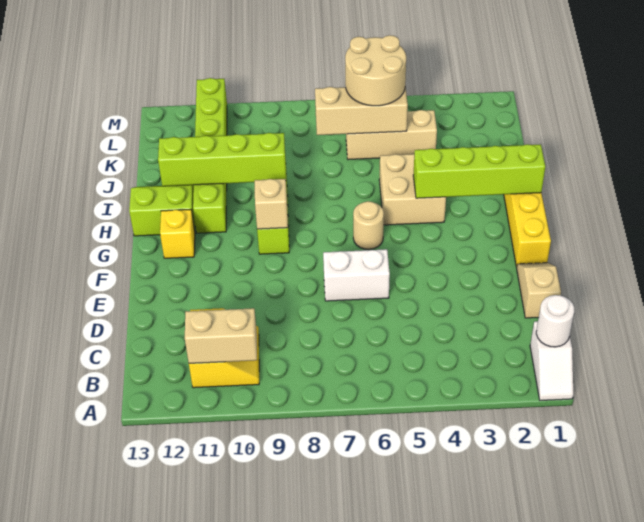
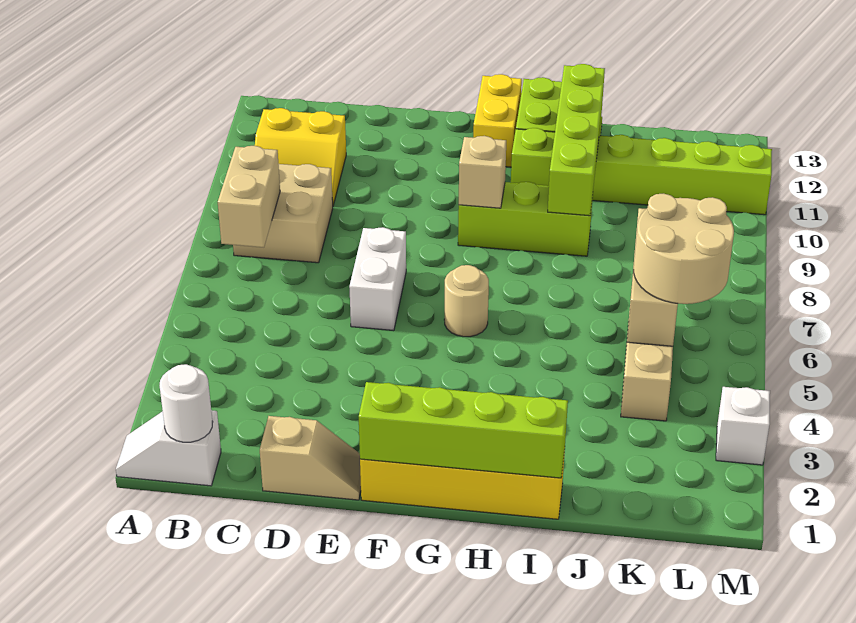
tan 1x2 brick [185,308,257,363] -> tan 1x2 brick moved to [218,146,280,247]
yellow 1x1 brick [160,210,195,258] -> yellow 1x2 brick [473,74,522,167]
lime 1x4 brick [413,144,545,198] -> lime 1x4 brick turned to [359,382,568,478]
tan 2x2 brick [379,154,446,225] -> tan 2x2 brick moved to [233,164,333,263]
none -> white 1x1 brick [716,387,770,465]

